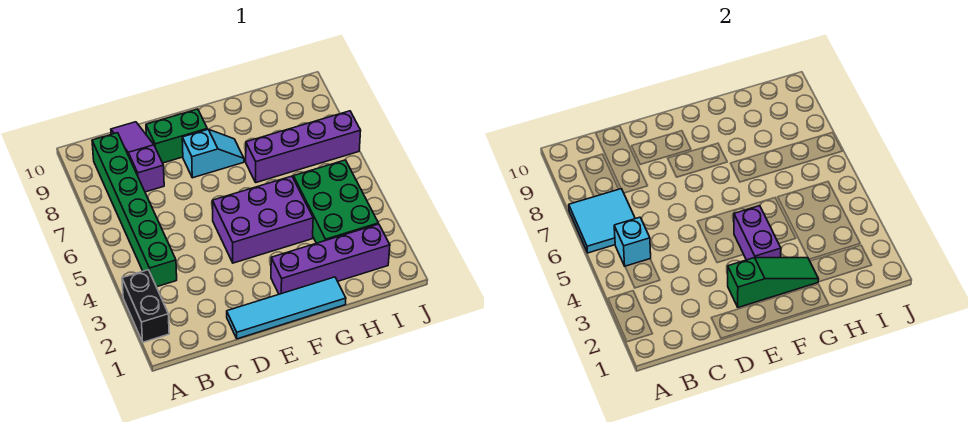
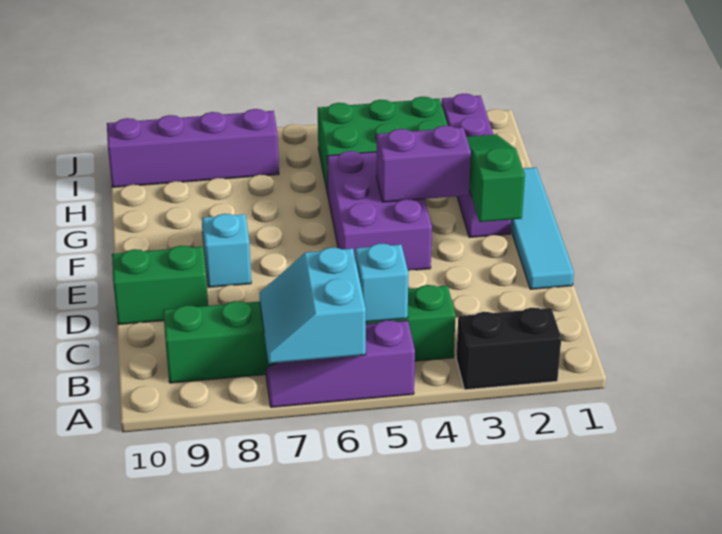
cyan 2x2 tile [569,189,635,253] -> cyan 2x2 slope [259,247,366,363]
purple 1x3 slope [111,122,164,192] -> purple 1x3 slope moved to [266,320,415,407]
green 1x2 brick [146,109,207,163] -> green 1x2 brick turned to [112,246,208,325]
purple 1x4 brick [246,111,361,182] -> purple 1x4 brick turned to [107,109,279,187]

